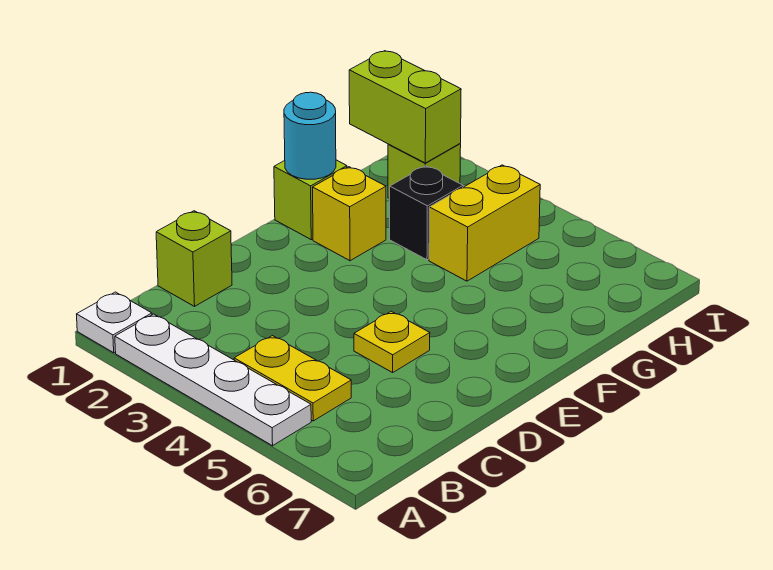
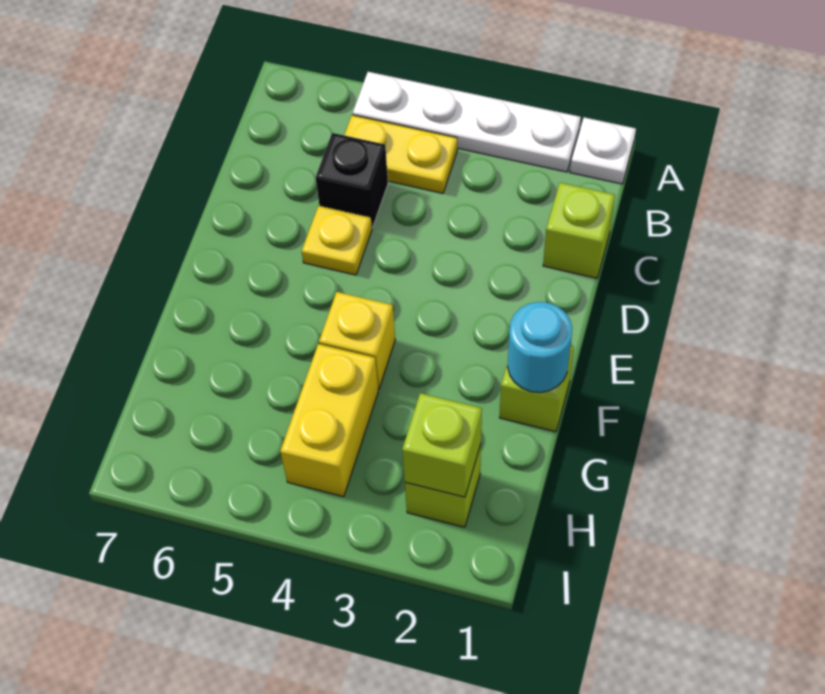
yellow 1x1 brick [313,167,386,261] -> yellow 1x1 brick moved to [319,292,395,389]
black 1x1 brick [390,166,463,260] -> black 1x1 brick moved to [316,133,388,227]
lime 1x2 brick [349,51,461,163] -> lime 1x1 brick [402,393,482,497]

